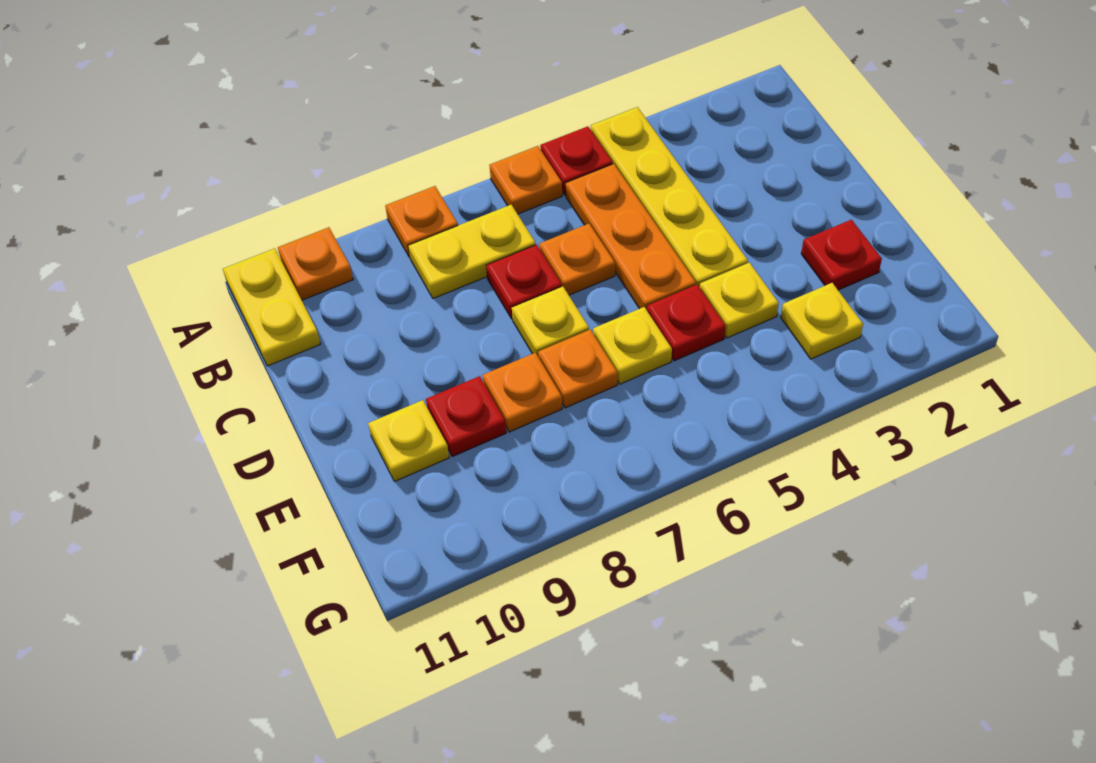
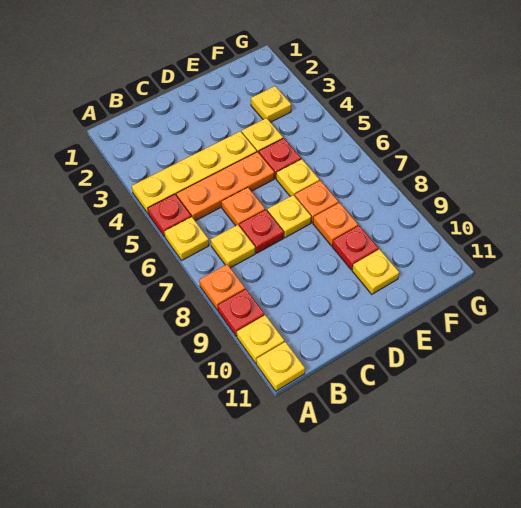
orange 1x1 plate [489,146,562,214] -> yellow 1x1 plate [164,217,209,260]
orange 1x1 plate [278,227,353,300] -> yellow 1x1 plate [237,315,284,363]
yellow 1x2 plate [223,248,320,366] -> yellow 1x1 plate [256,342,305,391]
yellow 1x2 plate [408,205,536,299] -> yellow 1x1 plate [211,225,255,268]
red 1x1 plate [801,220,882,290] -> red 1x1 plate moved to [218,289,264,336]

